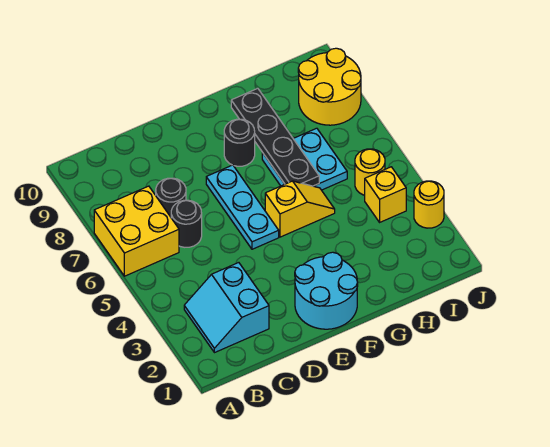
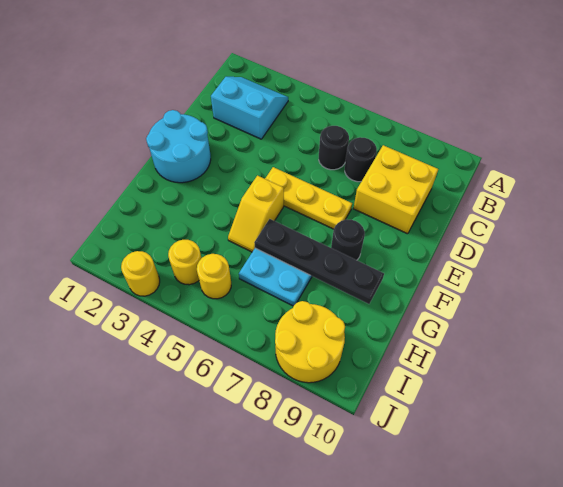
yellow 2x2 brick [94,186,179,276] -> yellow 2x2 brick moved to [353,145,438,234]
cyan 1x3 plate [206,165,279,249] -> yellow 1x3 plate [265,167,352,229]
yellow 1x1 brick [365,167,406,222] -> yellow 1x1 round brick [168,240,201,285]

